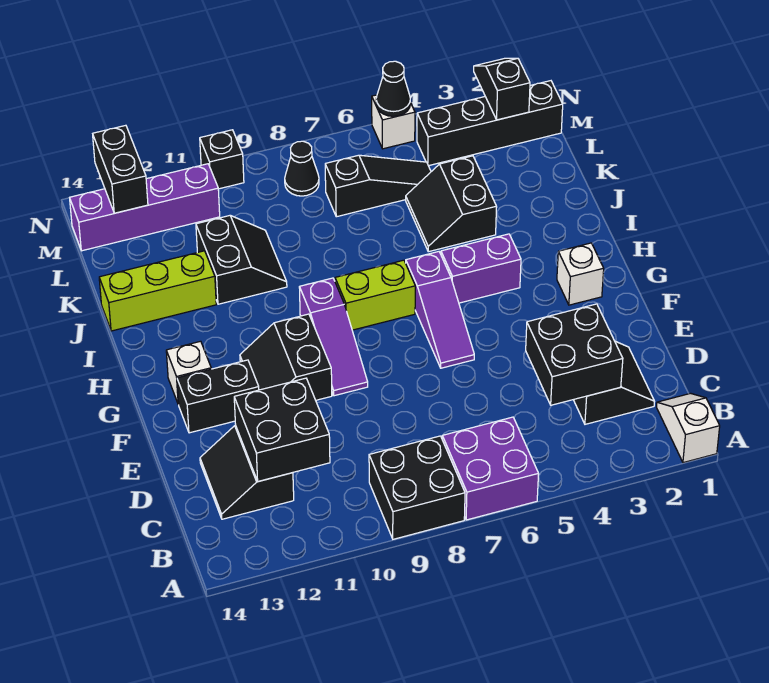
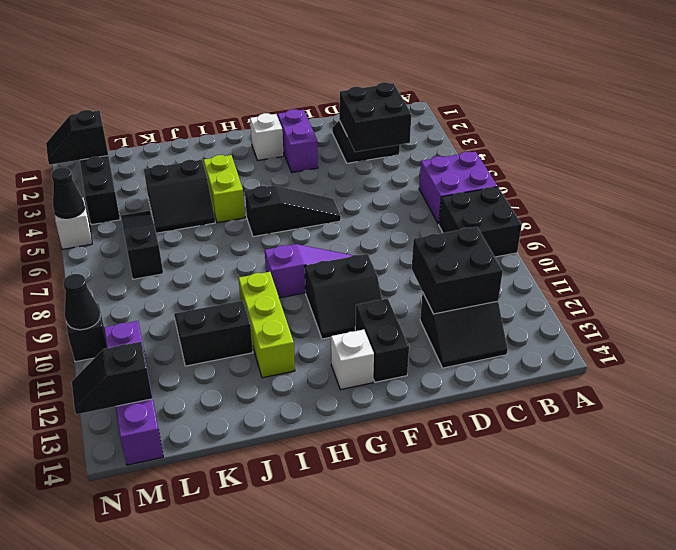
white 1x2 slope [657,393,720,463] -> none
purple 1x3 slope [406,252,474,368] -> black 1x3 slope [245,185,341,237]
purple 1x2 brick [441,234,521,303] -> purple 1x2 brick moved to [278,109,318,172]
lime 1x2 brick [335,260,415,330] -> lime 1x2 brick moved to [204,155,245,223]
lime 1x3 brick [99,251,216,331] -> lime 1x3 brick moved to [239,272,295,378]
black 1x1 cone [285,141,319,196] -> black 1x1 cone moved to [63,274,100,330]
black 1x2 brick [93,125,148,213] -> black 1x2 slope [72,342,153,414]

